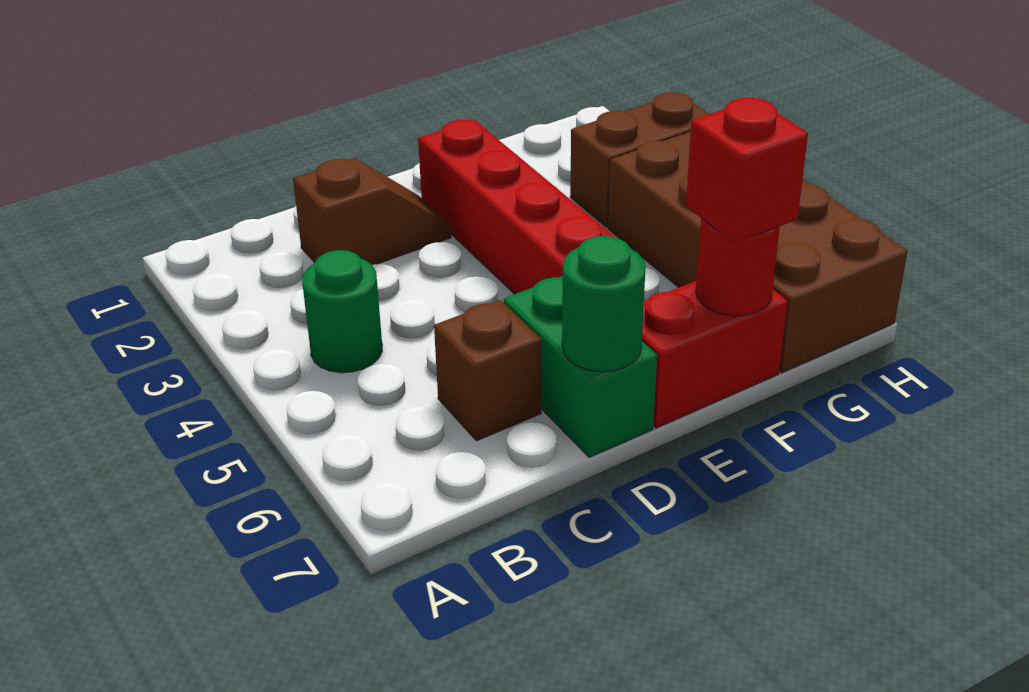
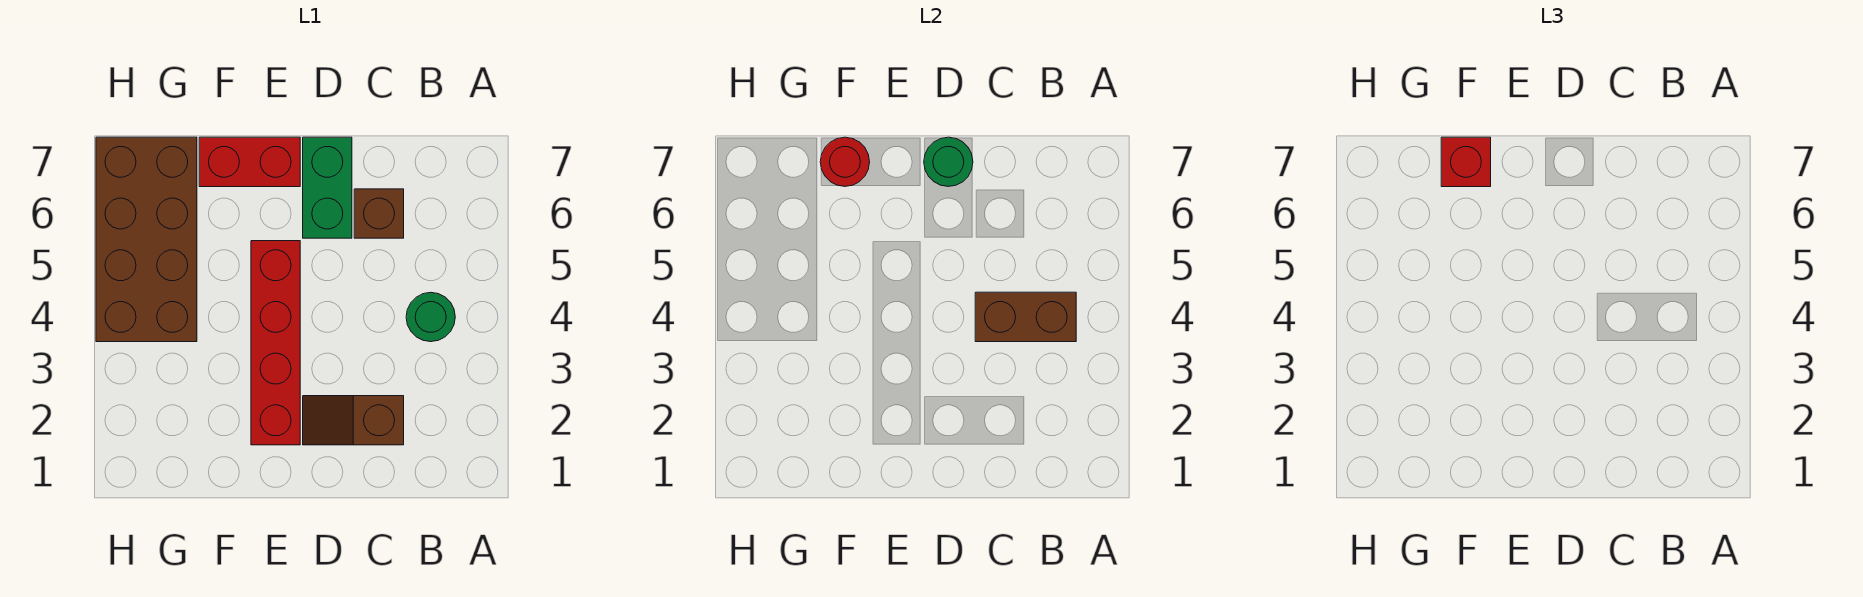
brown 1x2 brick [570,92,709,227] -> brown 1x2 brick moved to [975,292,1076,342]

